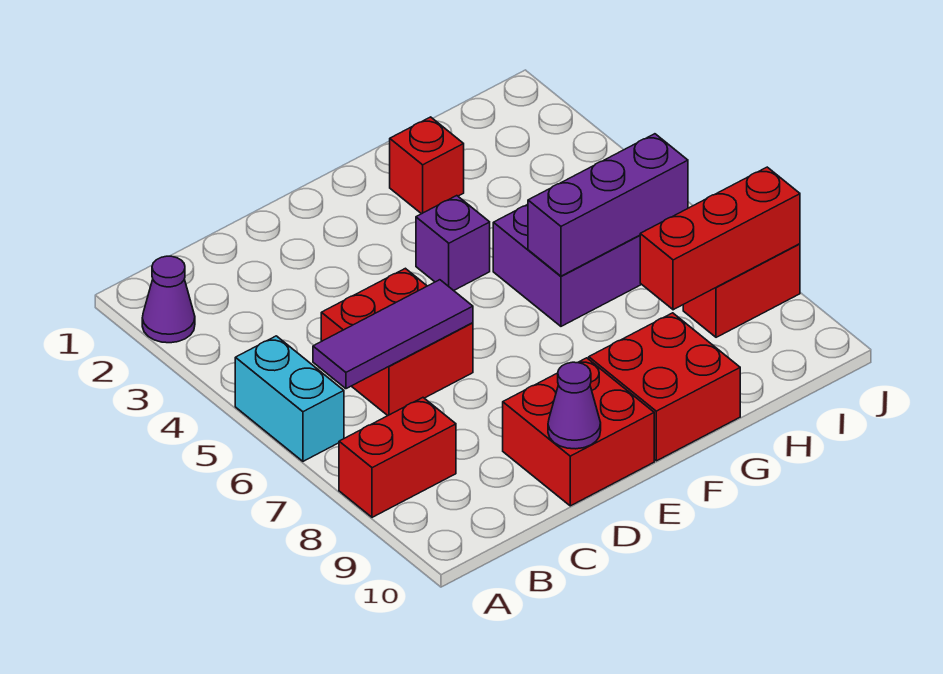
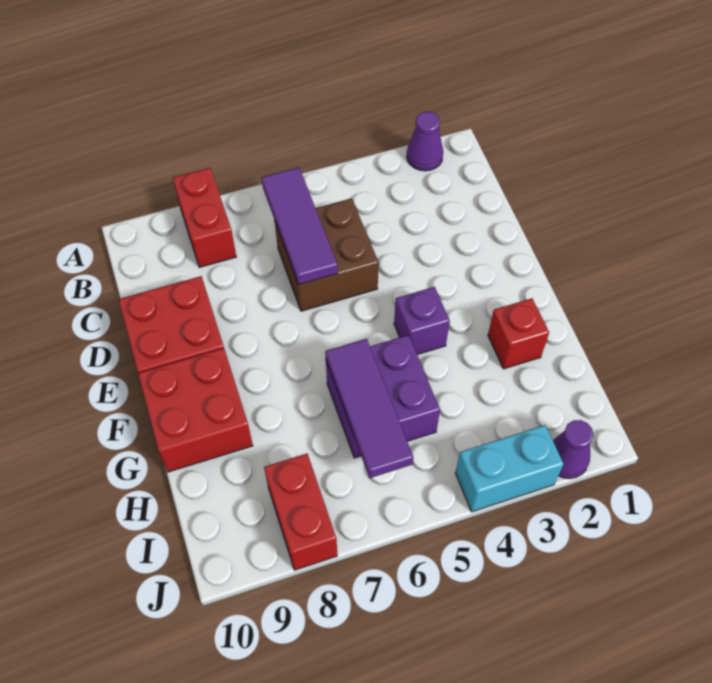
cyan 1x2 brick [235,336,344,461] -> cyan 1x2 brick moved to [455,425,564,512]
red 2x2 brick [321,268,473,416] -> brown 2x2 brick [275,198,379,311]
purple 1x1 cone [548,362,601,449] -> purple 1x1 cone moved to [553,420,593,479]
purple 1x3 brick [528,134,688,276] -> purple 1x3 tile [325,339,413,478]
red 1x3 brick [640,167,800,310] -> none

